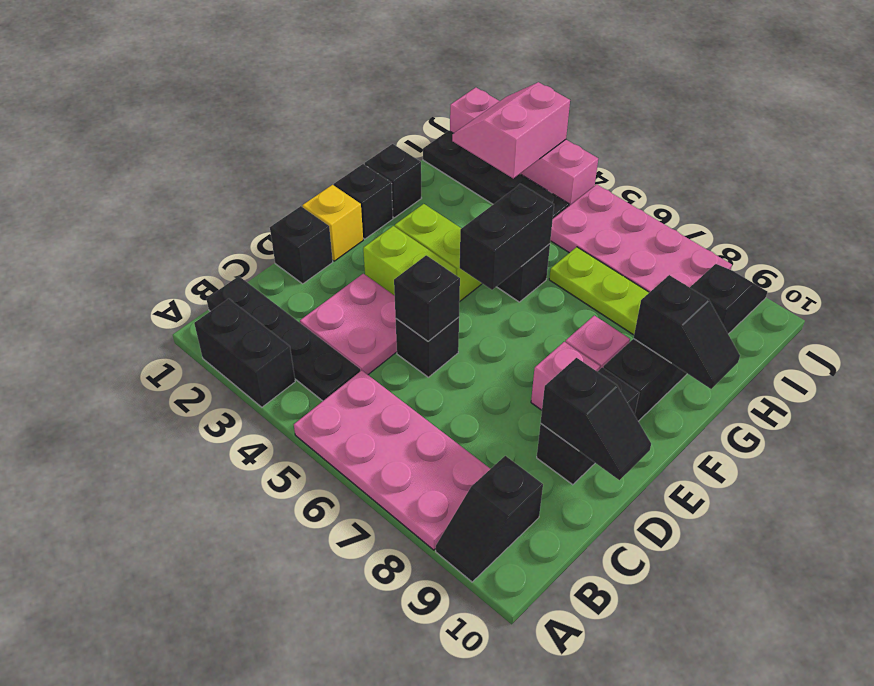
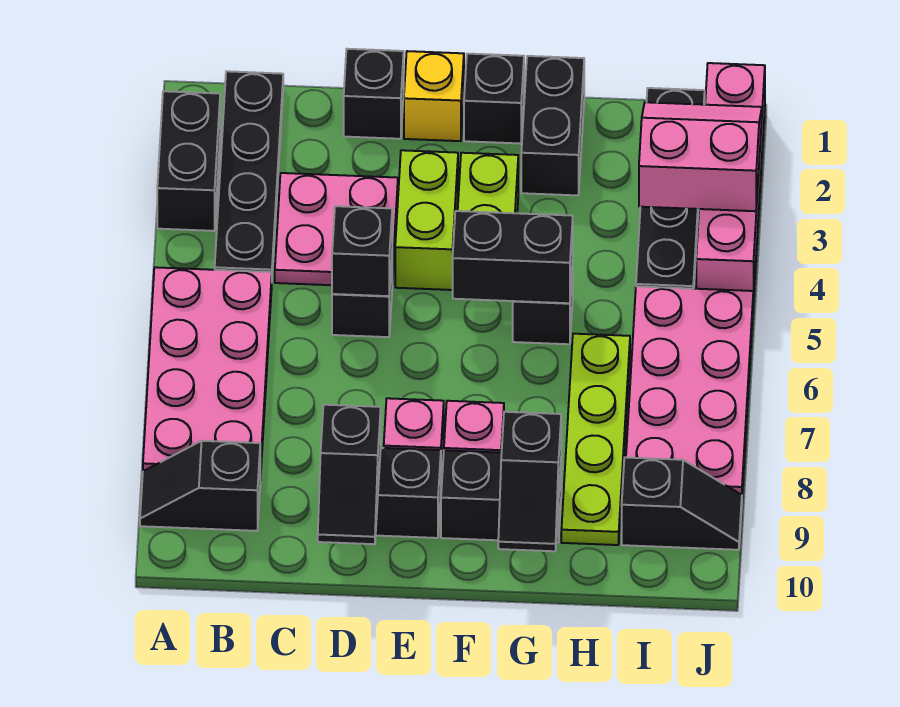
black 1x1 brick [365,144,421,218] -> black 1x2 brick [521,56,584,195]

